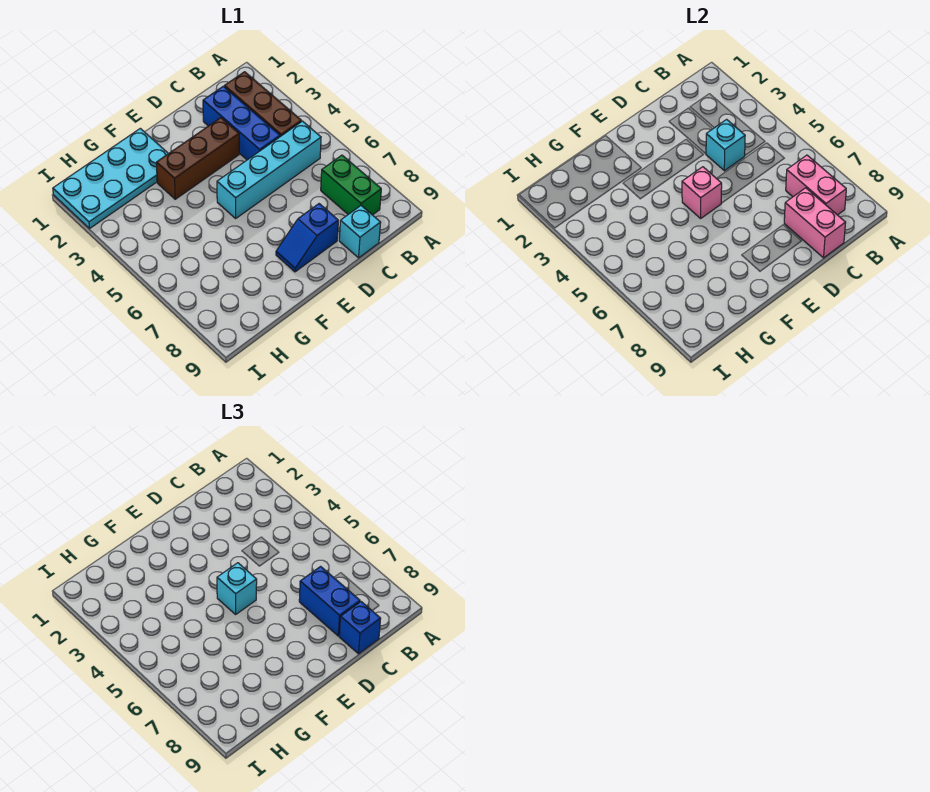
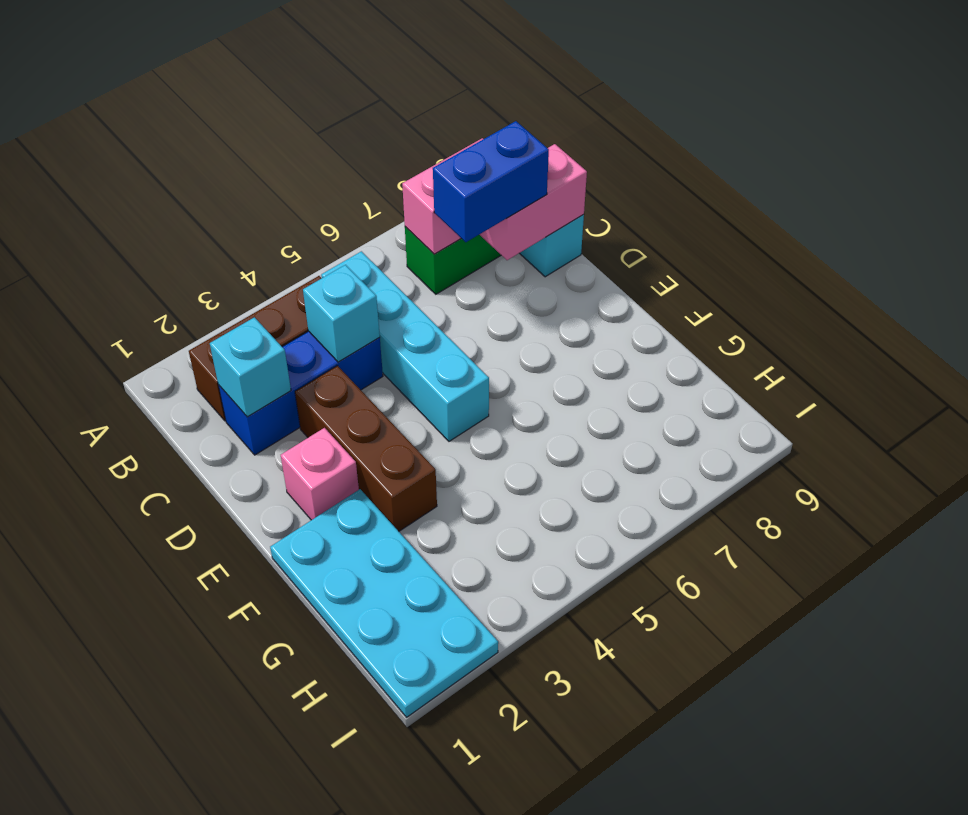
blue 1x1 brick [339,602,381,654] -> none
blue 1x2 slope [276,204,338,272] -> none
pink 1x1 brick [682,167,722,218] -> pink 1x1 brick moved to [281,428,359,520]
cyan 1x1 brick [217,563,257,614] -> cyan 1x1 brick moved to [210,317,291,417]

